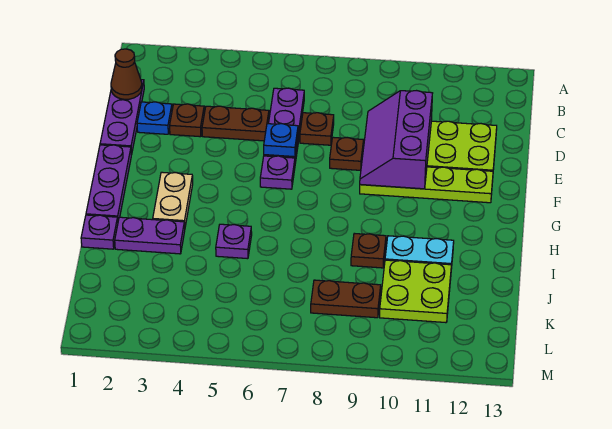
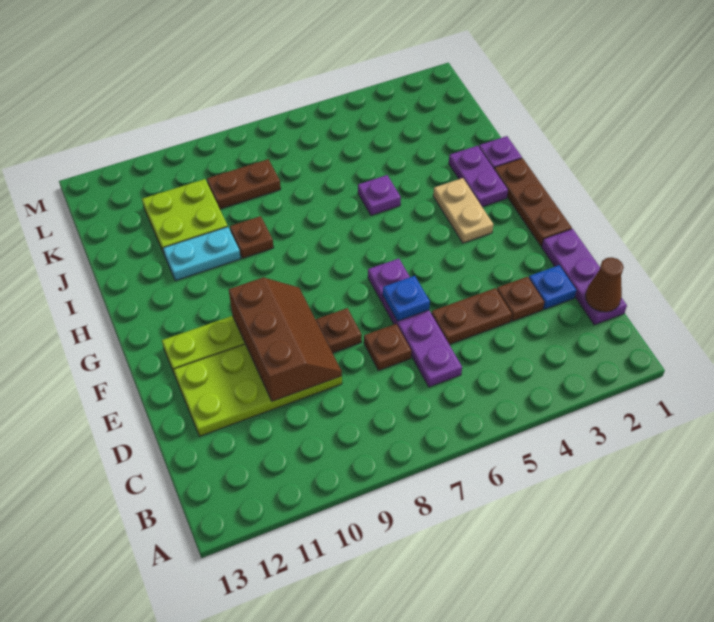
purple 2x3 slope [360,91,432,189] -> brown 2x3 slope [229,277,342,401]
purple 1x3 plate [86,145,131,220] -> brown 1x3 plate [494,158,572,246]
purple 1x2 plate [115,217,185,254] -> purple 1x2 plate turned to [449,146,508,207]

